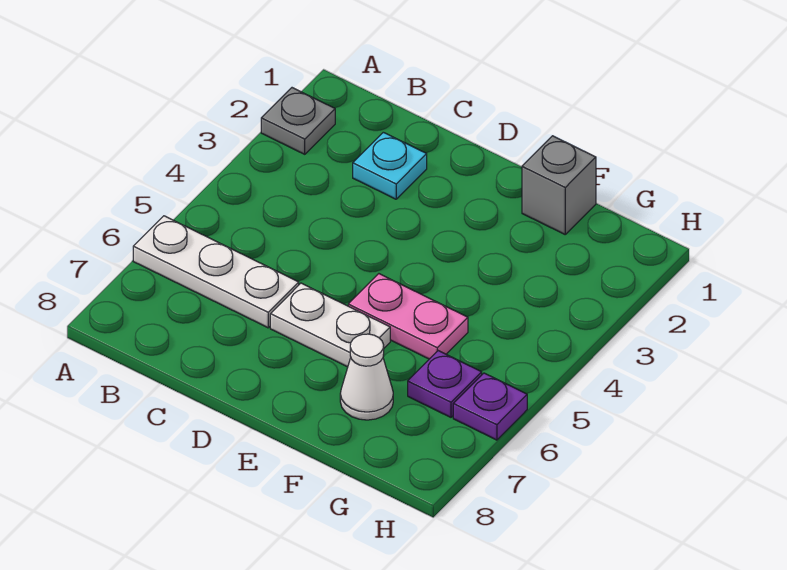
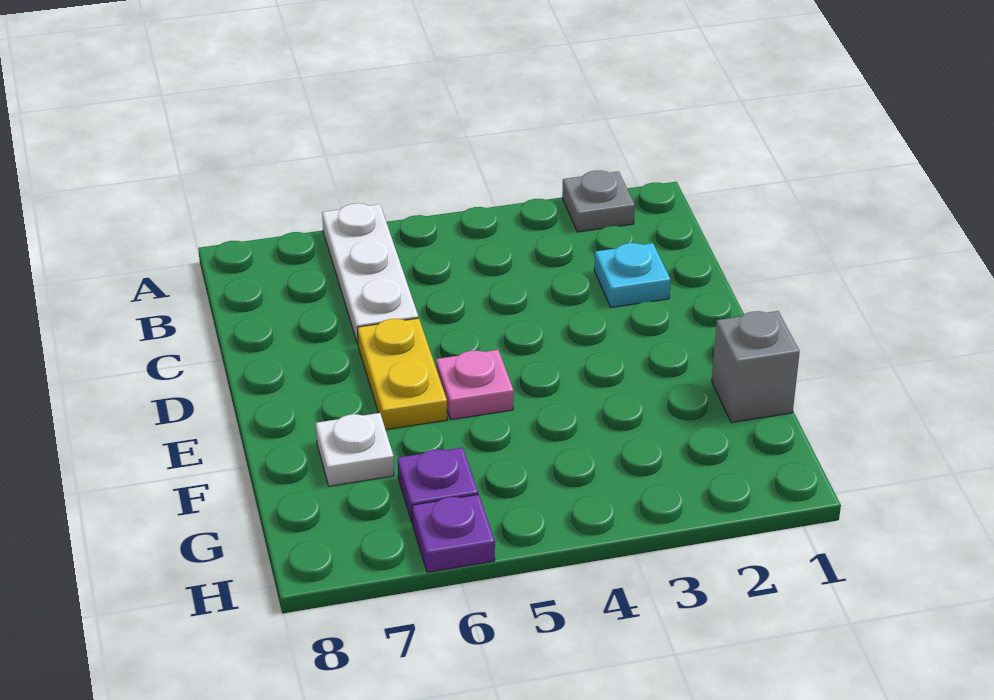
white 1x2 plate [270,283,390,367] -> yellow 1x2 plate [357,318,447,430]
pink 1x2 plate [348,274,468,359] -> pink 1x1 plate [436,350,514,420]
white 1x1 cone [340,334,393,420] -> white 1x1 plate [316,413,394,486]

